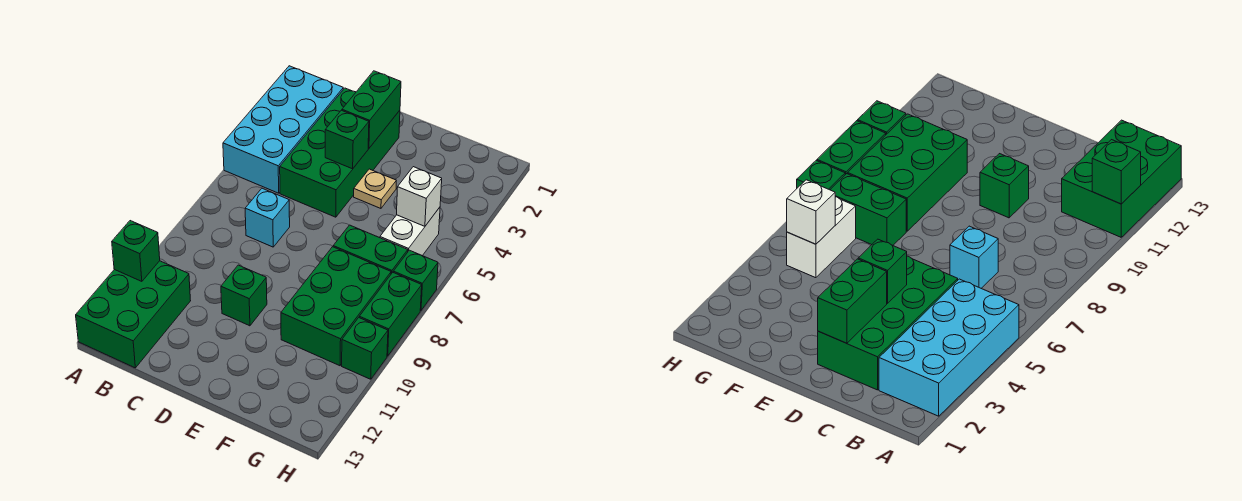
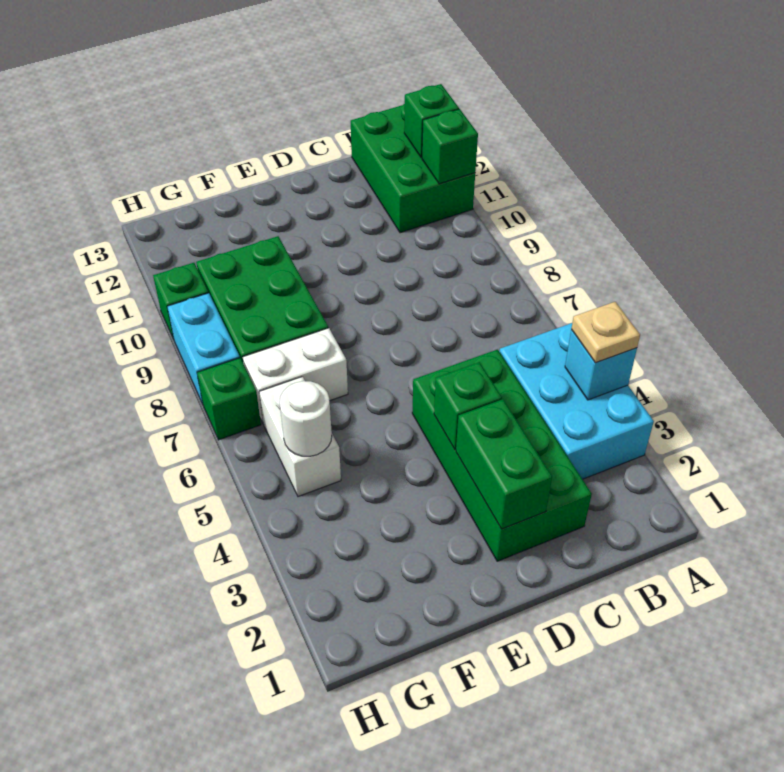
cyan 2x4 brick [223,66,343,193] -> cyan 2x3 brick [499,323,654,479]
cyan 1x1 brick [245,188,290,247] -> cyan 1x1 brick moved to [565,330,637,400]
green 1x1 brick [221,265,267,326] -> green 1x1 brick moved to [404,84,459,157]
tan 1x1 plate [354,169,396,208] -> tan 1x1 plate moved to [571,302,640,363]
green 1x2 brick [333,225,408,274] -> white 1x2 brick [243,328,348,424]
white 1x1 brick [397,167,442,226] -> white 1x1 round brick [280,381,332,456]
green 1x2 brick [359,273,422,356] -> cyan 1x2 brick [167,293,240,404]

